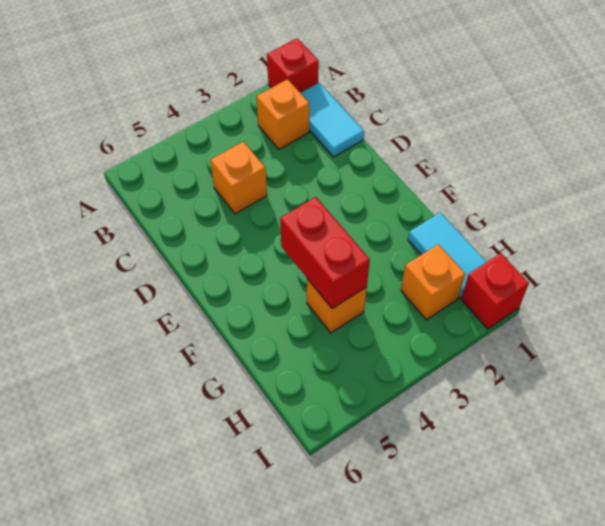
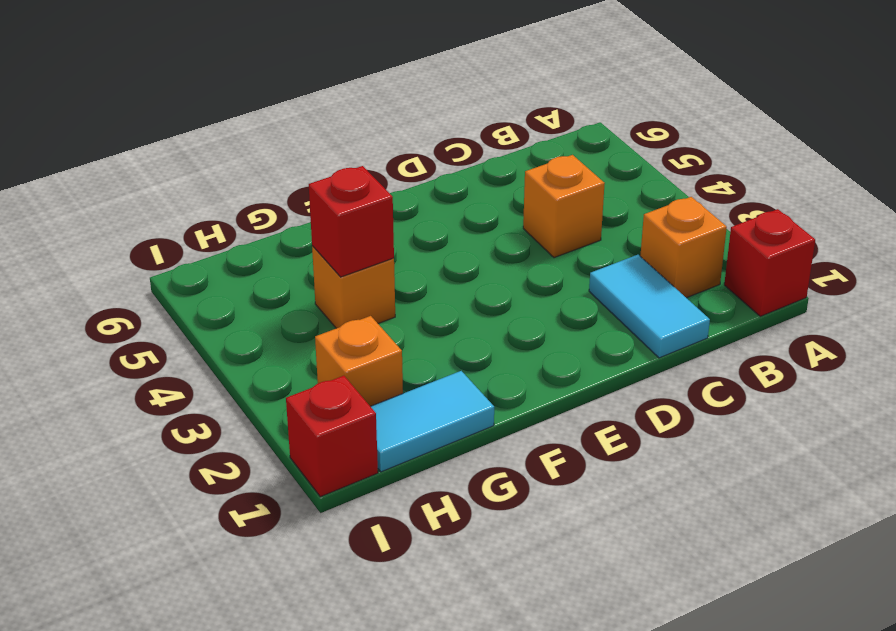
cyan 1x2 tile [301,83,364,157] -> cyan 1x2 tile turned to [589,255,710,358]
red 1x2 brick [280,197,370,309] -> red 1x1 brick [309,166,394,277]

